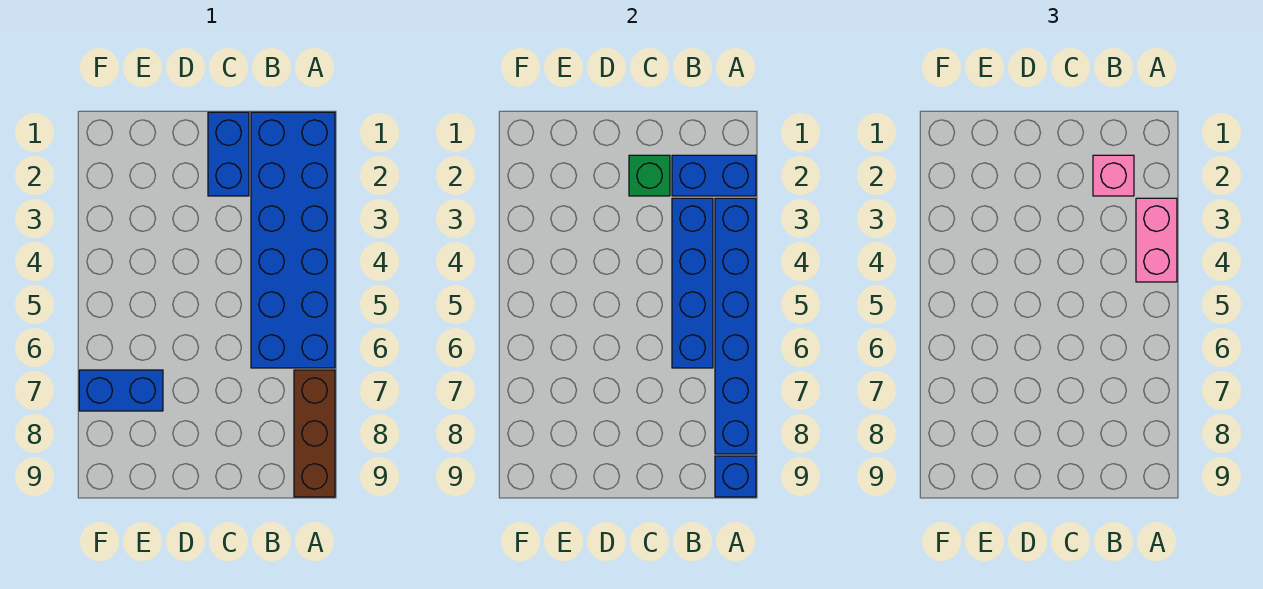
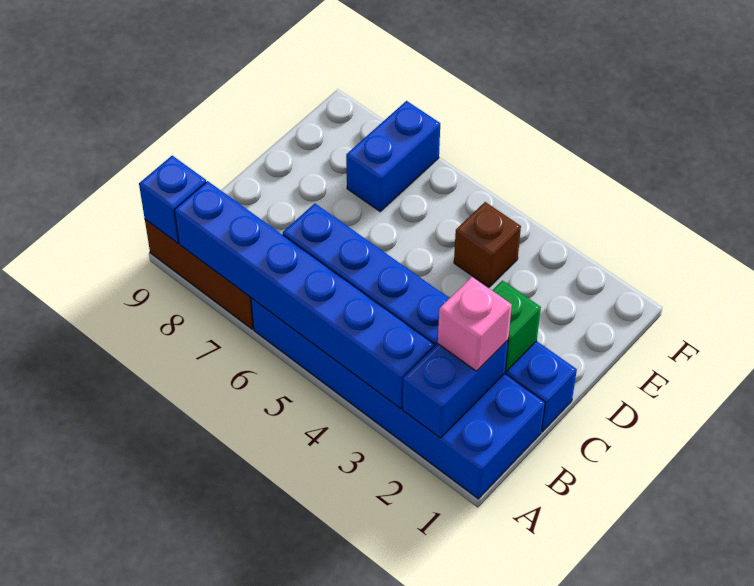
pink 1x2 brick [1136,198,1177,282] -> none
none -> brown 1x1 brick [454,202,521,287]

